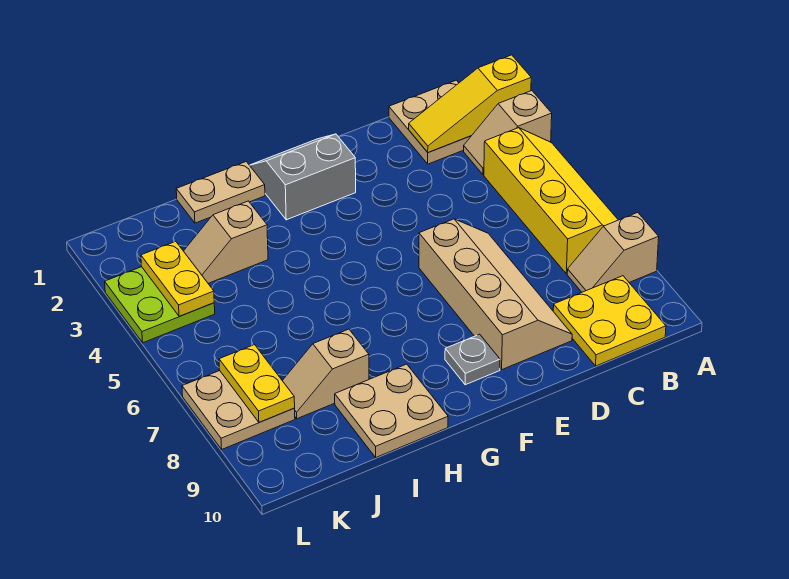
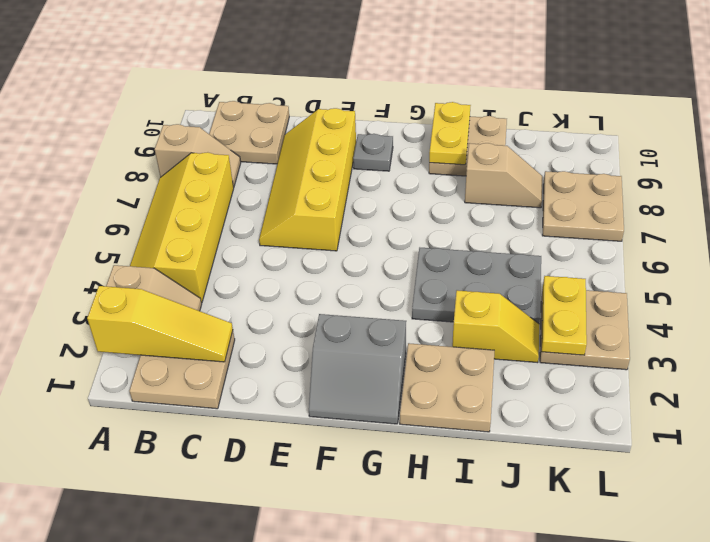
yellow 2x2 plate [553,276,666,366] -> tan 2x2 plate [209,101,289,164]
tan 2x4 slope [419,219,572,369] -> yellow 2x4 slope [259,108,356,251]
tan 1x2 plate [176,162,265,223] -> tan 2x2 plate [400,343,495,432]
none -> grey 2x3 plate [412,248,541,323]
tan 1x2 slope [184,201,268,283] -> yellow 1x2 slope [452,290,539,363]
lime 2x2 plate [105,267,215,343] -> tan 2x2 plate [540,289,630,370]
yellow 1x2 plate [219,345,295,422] -> yellow 1x2 plate moved to [429,102,471,165]

